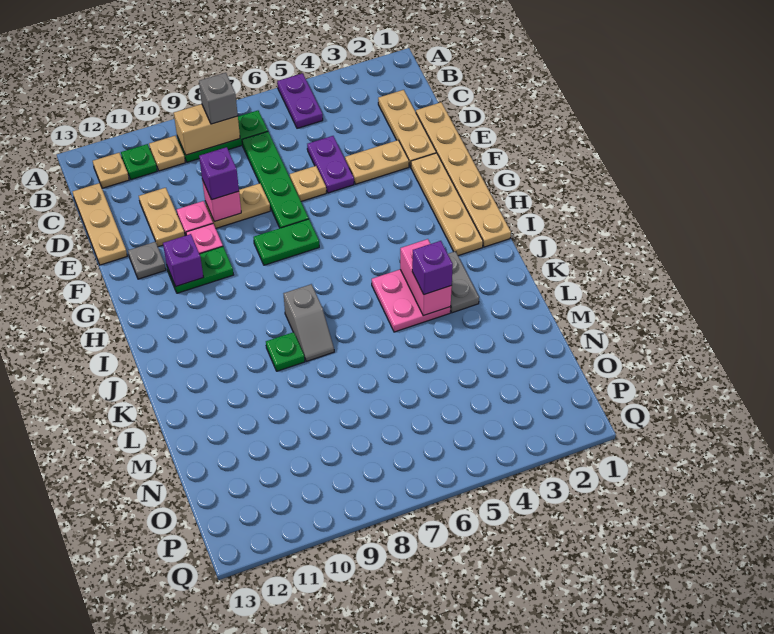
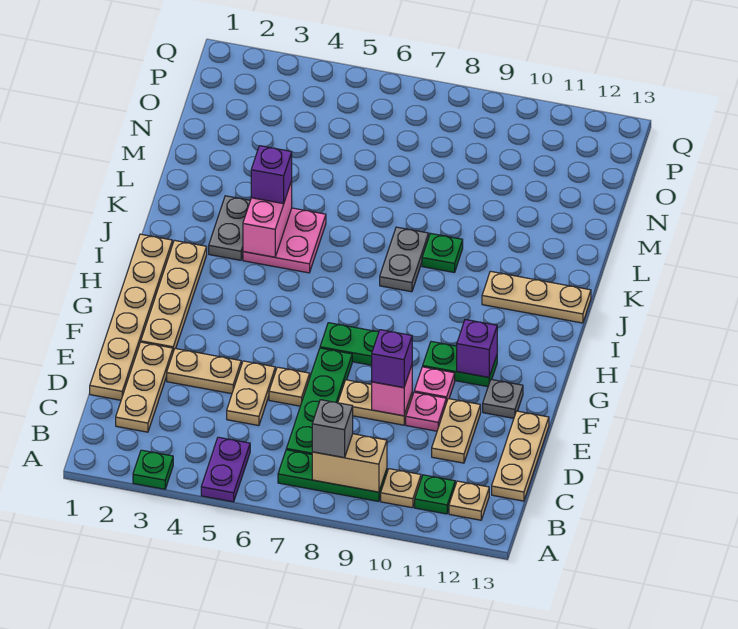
none -> green 1x1 plate [133,450,173,489]
purple 1x2 plate [307,136,354,193] -> tan 1x2 plate [227,361,275,426]
grey 1x2 slope [284,284,334,361] -> grey 1x2 plate [380,227,429,292]
none -> tan 1x3 plate [482,271,591,323]

